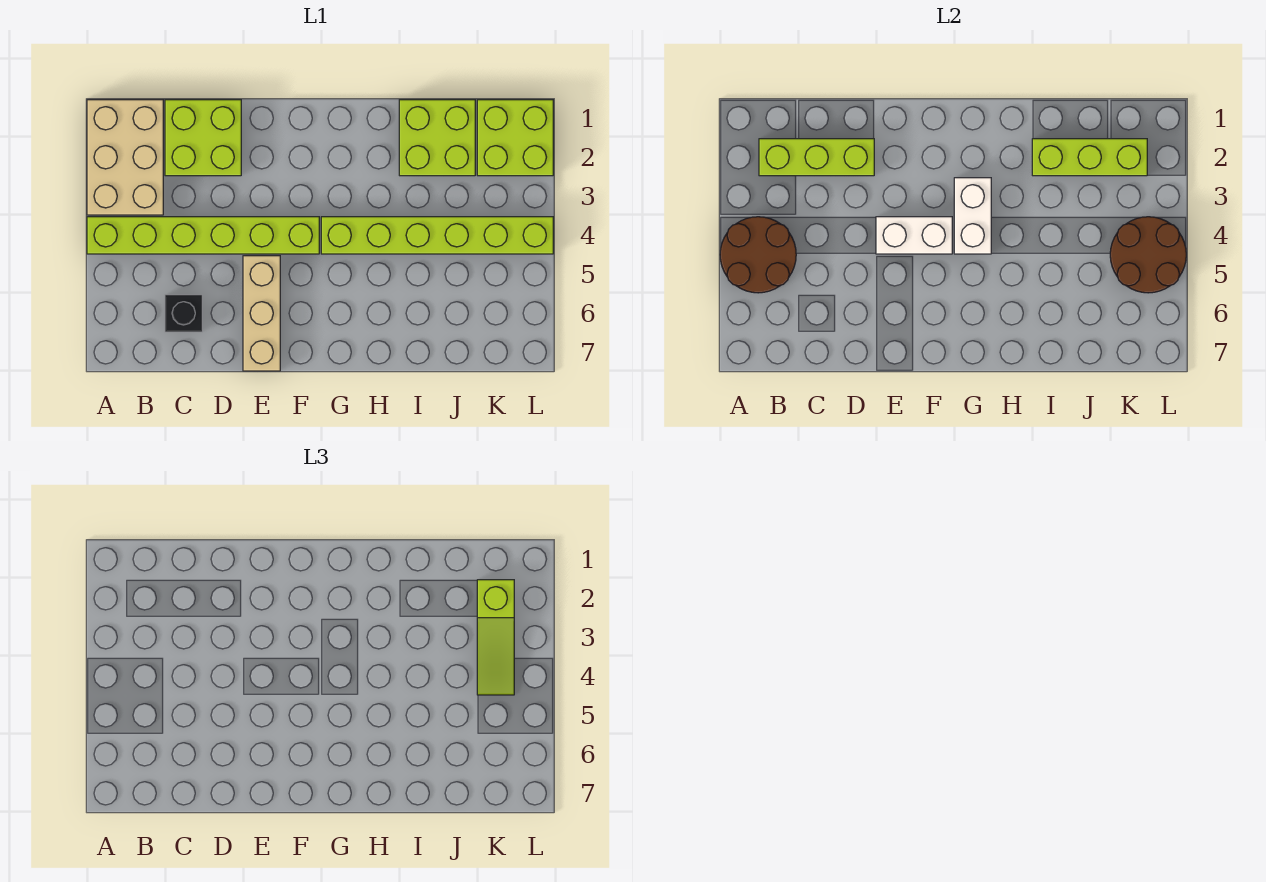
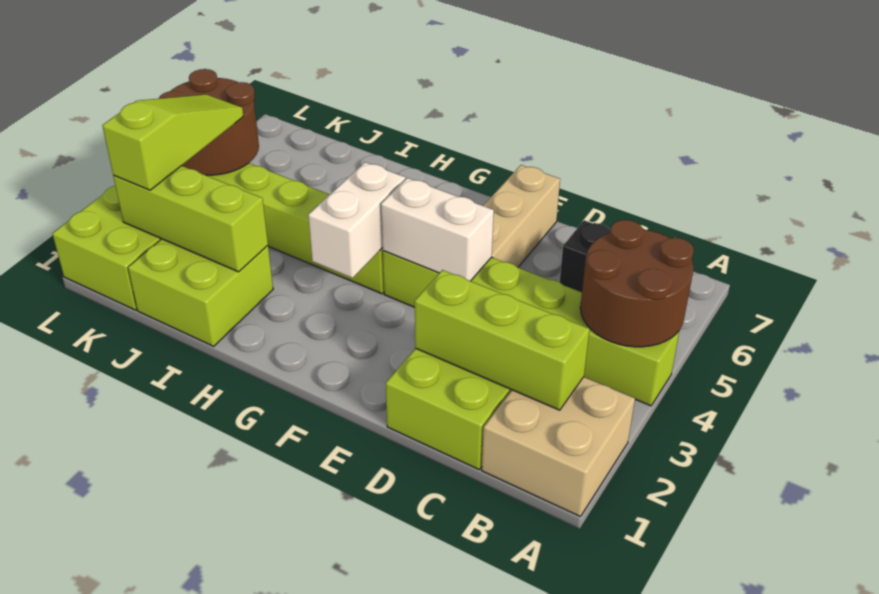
tan 2x3 brick [87,100,163,215] -> tan 2x2 brick [482,377,635,517]

